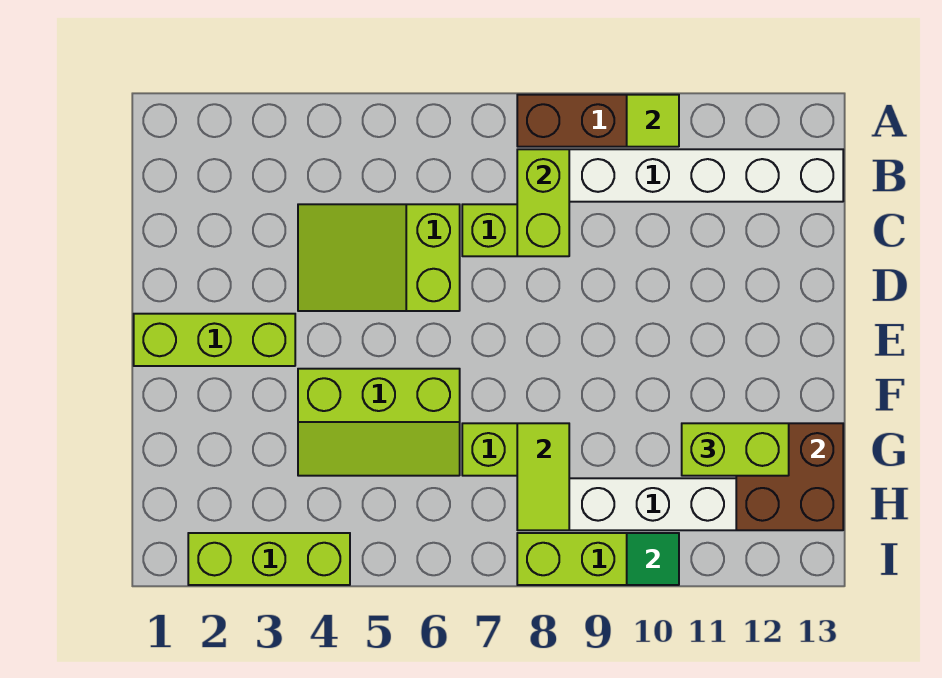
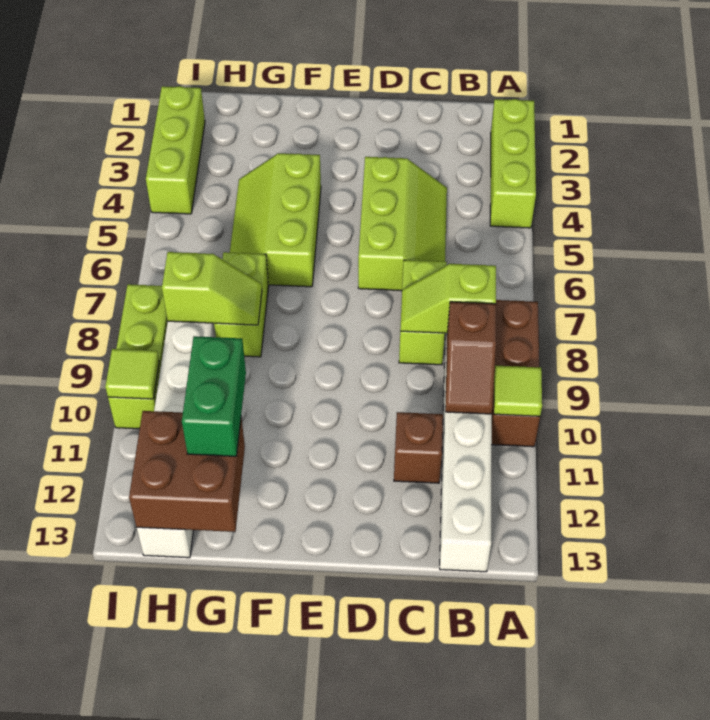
lime 1x2 brick [517,149,569,256] -> lime 1x2 slope [400,264,496,333]
none -> brown 1x2 slope [445,302,496,414]
lime 2x3 slope [298,204,460,311] -> lime 2x3 slope turned to [358,157,447,291]
none -> brown 1x1 brick [394,412,443,483]
lime 1x3 brick [134,314,295,366] -> lime 1x3 brick moved to [490,99,536,228]
lime 1x2 tile [517,423,569,530] -> lime 1x2 slope [162,252,262,325]
lime 1x2 brick [682,423,789,476] -> green 1x2 brick [182,336,246,456]
green 1x1 tile [627,533,679,585] -> lime 1x1 tile [105,349,159,399]

